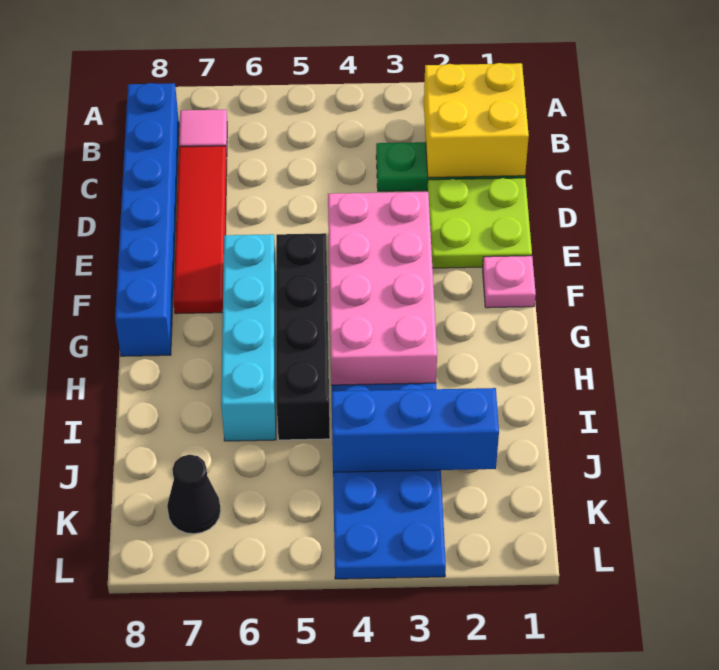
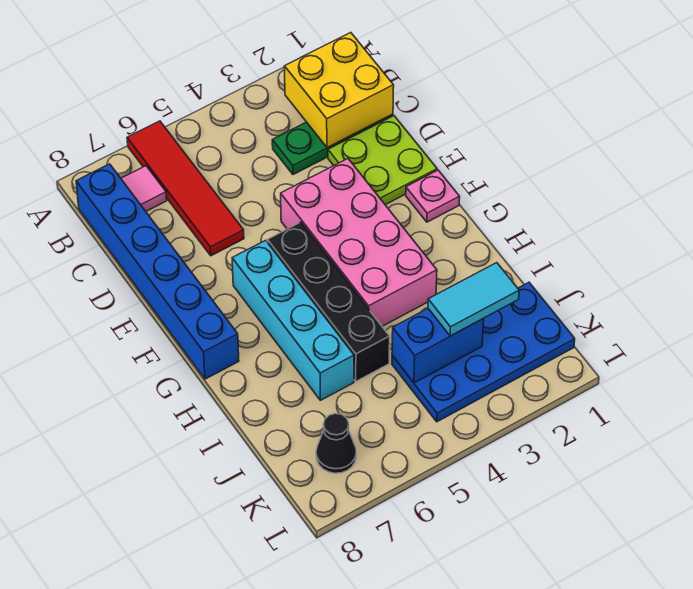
red 1x4 tile [173,146,227,314] -> red 1x4 tile moved to [127,121,244,256]
blue 2x4 plate [331,383,446,579] -> blue 2x4 plate turned to [392,282,575,422]
blue 1x3 brick [331,388,499,472] -> blue 1x2 brick [392,309,484,383]
none -> cyan 1x2 tile [428,263,519,336]

